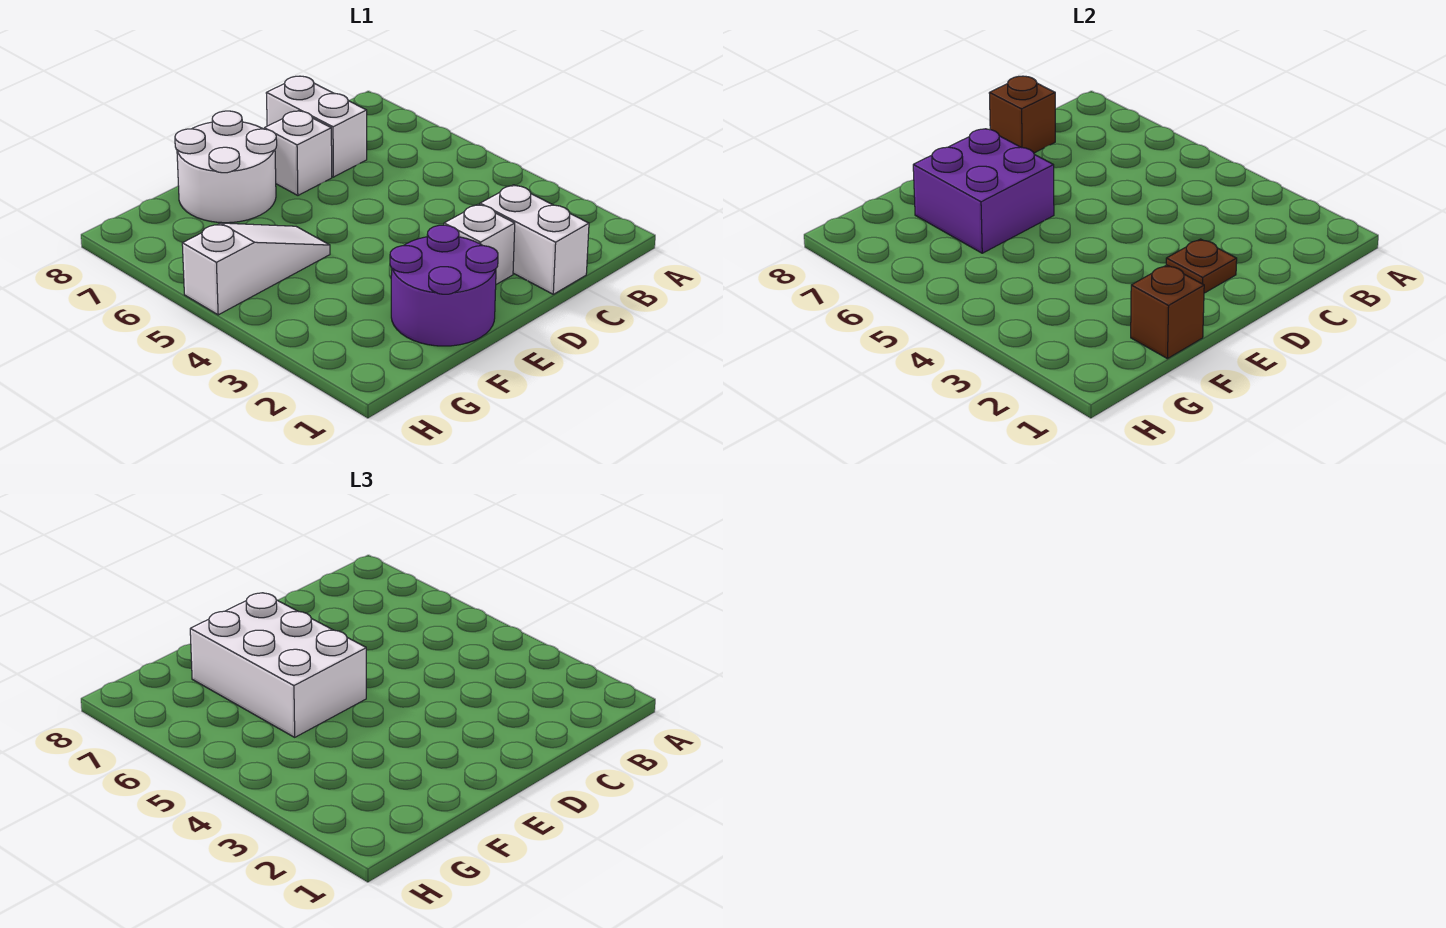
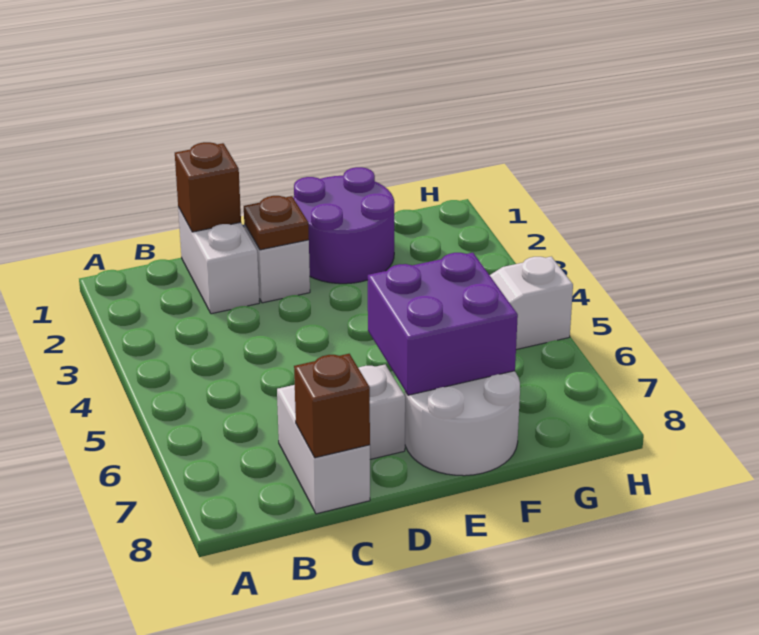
white 2x3 brick [190,593,366,737] -> none
brown 1x1 brick [1131,265,1204,359] -> brown 1x1 brick moved to [175,142,241,232]

